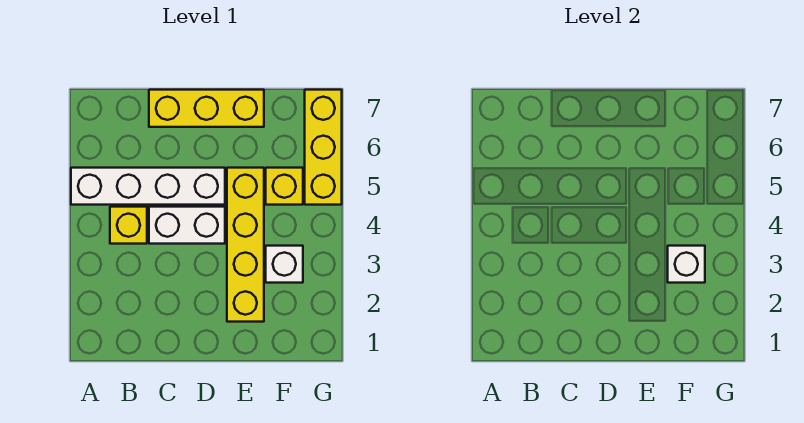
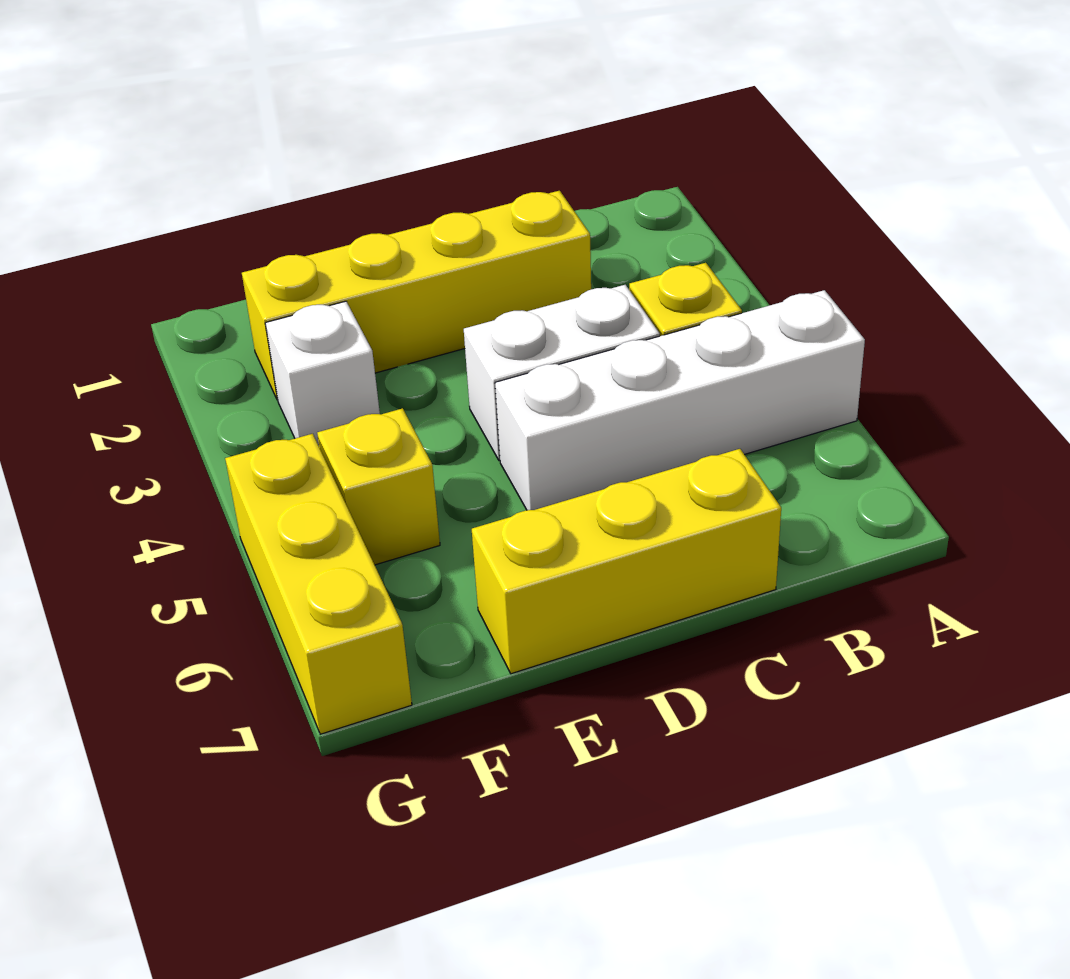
yellow 1x4 brick [227,168,264,322] -> yellow 1x4 brick turned to [242,191,591,400]
white 1x1 brick [668,246,705,283] -> none

